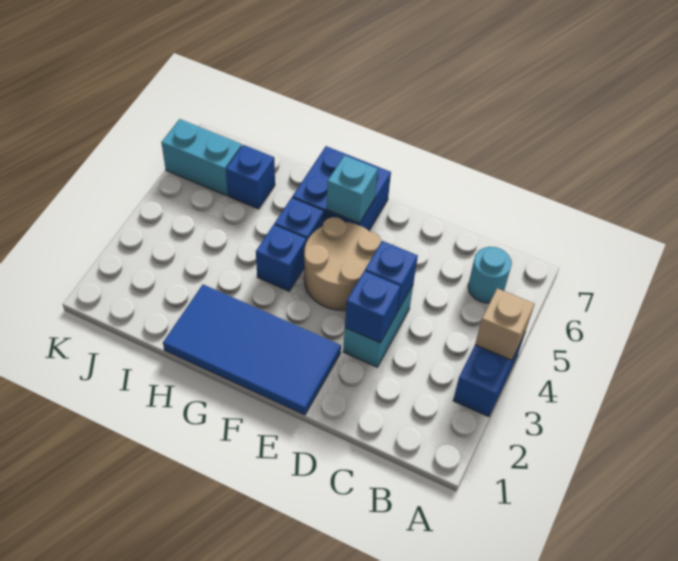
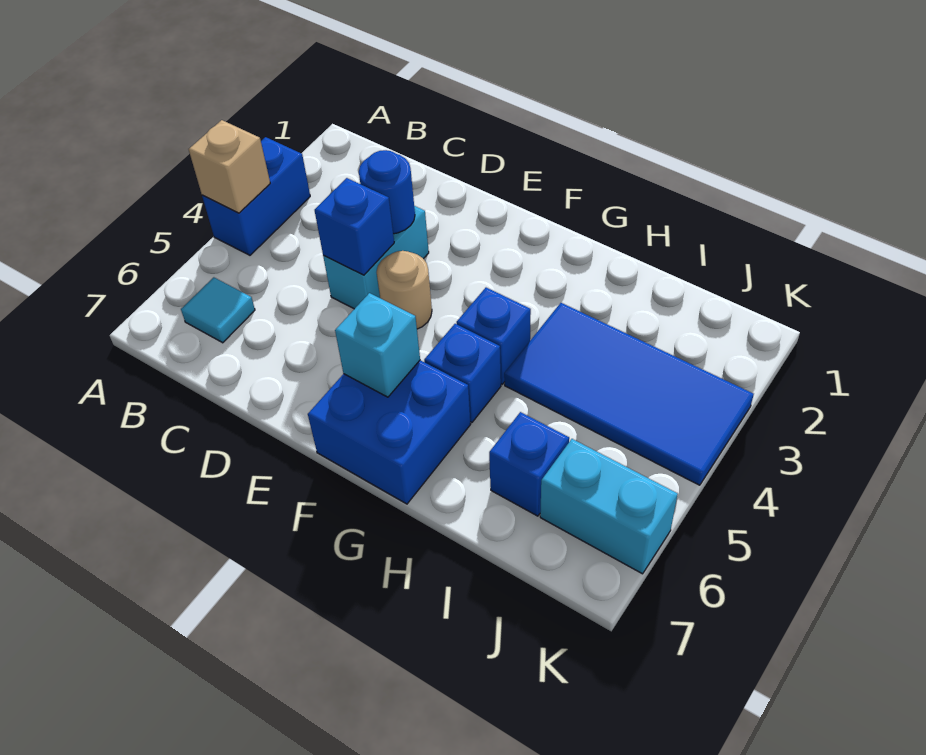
cyan 1x1 round brick [468,247,512,303] -> cyan 1x1 tile [181,277,255,343]
blue 1x1 brick [345,271,401,343] -> blue 1x1 round brick [359,150,415,234]
blue 2x4 tile [163,284,341,415] -> blue 2x4 tile moved to [504,303,754,485]
tan 2x2 round brick [304,217,381,310] -> tan 1x1 round brick [377,251,432,329]

